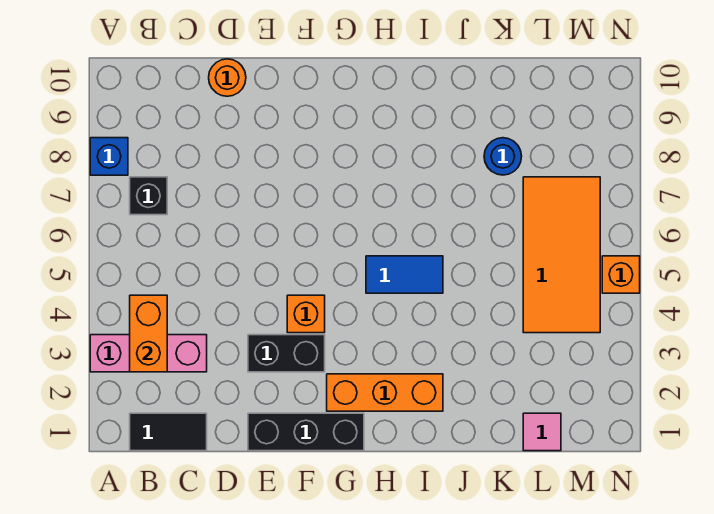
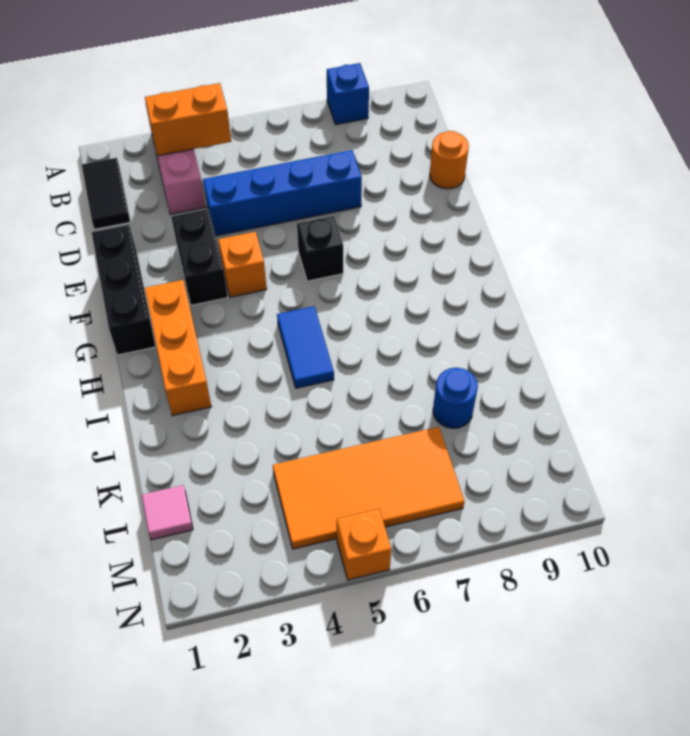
black 1x1 brick [130,177,167,215] -> black 1x1 brick moved to [297,216,343,281]
none -> blue 1x4 brick [203,150,362,236]

